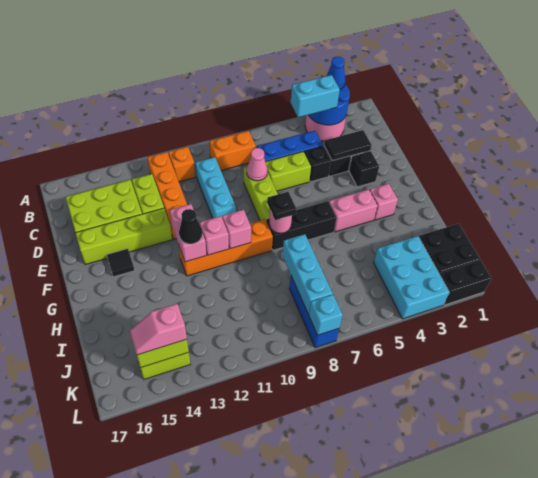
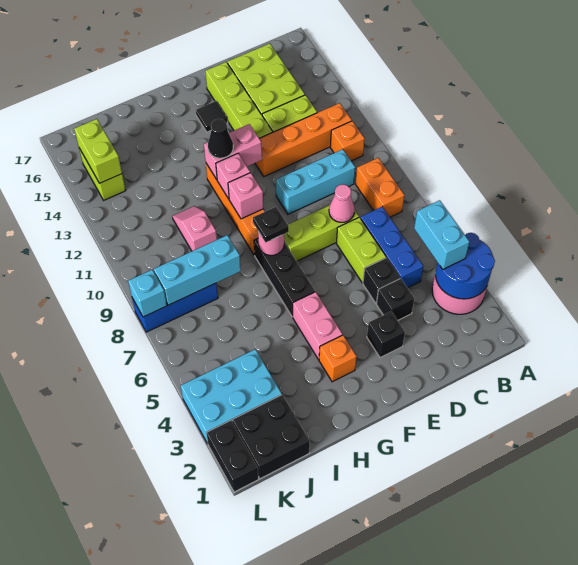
blue 1x1 cone [327,57,345,89] -> none
black 1x2 tile [324,130,372,161] -> none
pink 1x1 brick [370,184,398,220] -> orange 1x1 brick [319,335,357,382]
pink 1x2 slope [130,304,187,355] -> pink 1x2 slope moved to [172,206,217,251]

